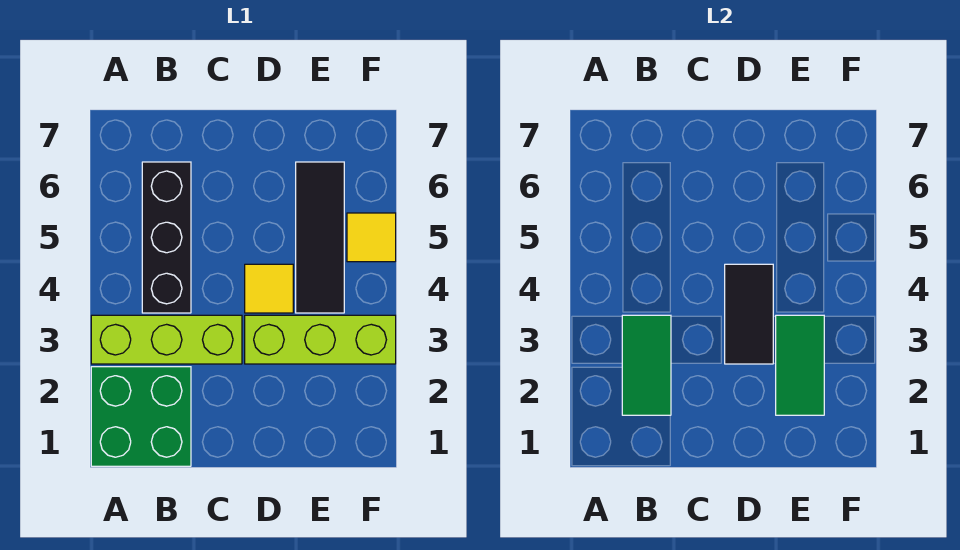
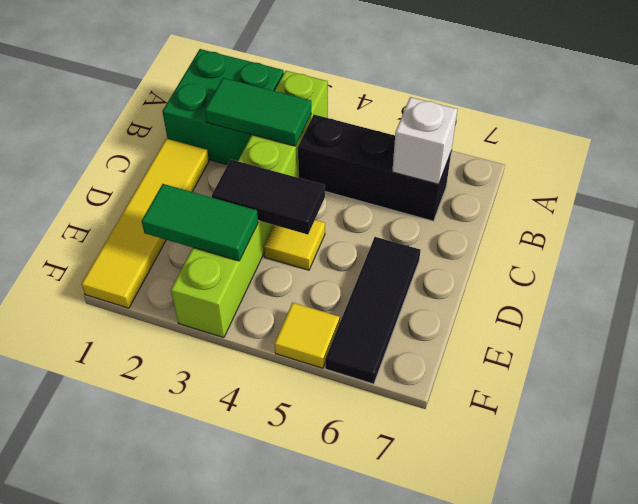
none -> white 1x1 brick [392,97,457,184]
none -> yellow 1x4 tile [81,139,209,308]
black 1x3 tile [296,162,344,313] -> black 1x3 tile turned to [325,237,420,384]

